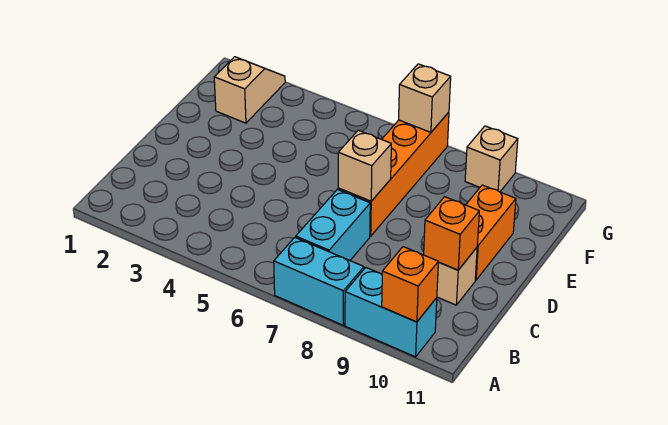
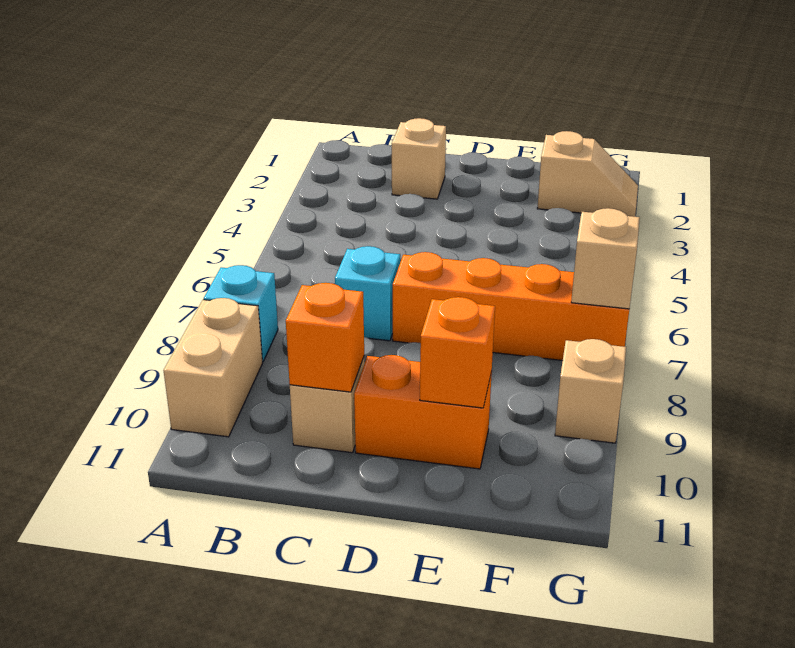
cyan 1x2 brick [274,237,364,325] -> cyan 1x1 brick [204,265,278,362]
cyan 1x2 brick [345,268,437,357] -> tan 1x2 brick [163,298,263,437]
orange 1x1 brick [382,247,438,322] -> orange 1x1 brick moved to [420,297,495,408]
cyan 1x2 brick [296,189,370,260] -> cyan 1x1 brick [335,246,400,341]
tan 1x1 brick [338,130,391,201] -> tan 1x1 brick moved to [392,118,446,199]

